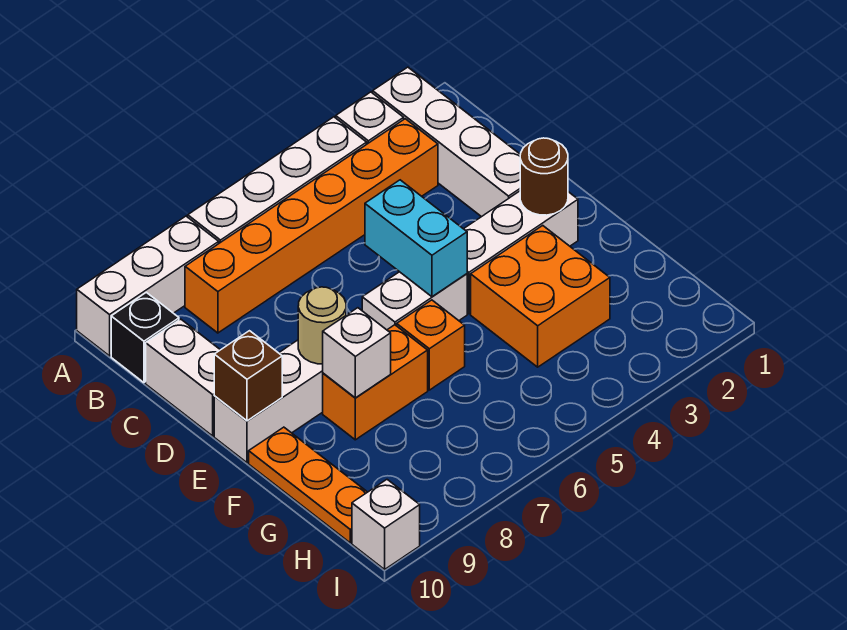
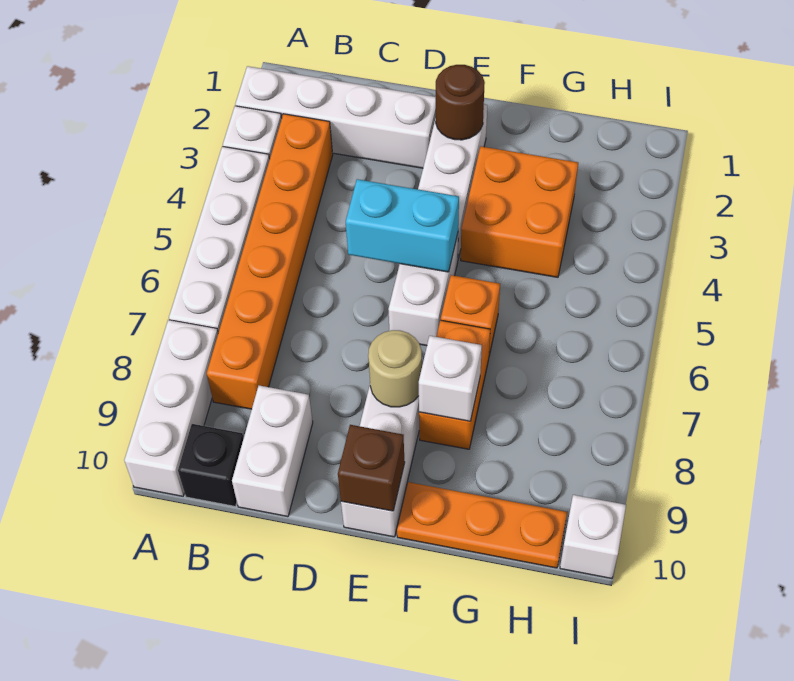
white 1x2 brick [146,319,220,436] -> white 1x2 brick turned to [232,386,313,517]

